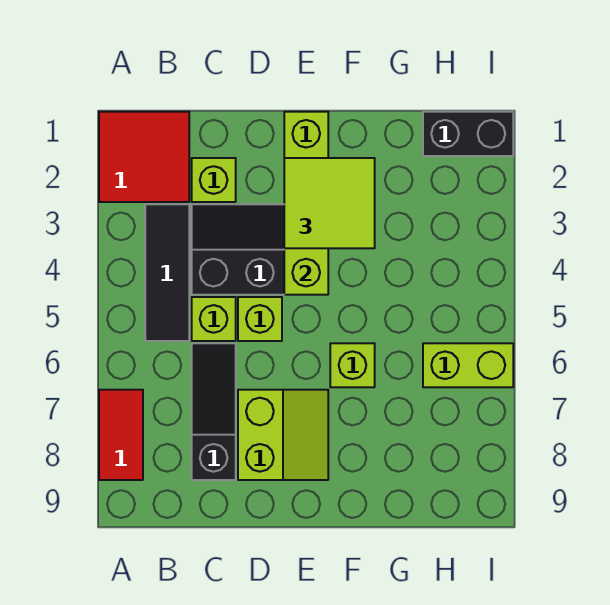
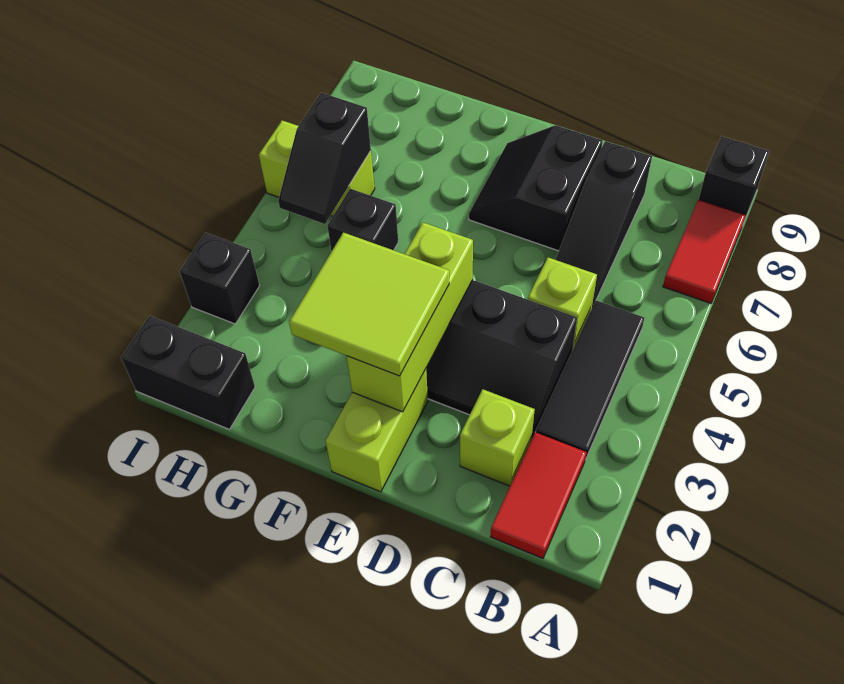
red 2x2 tile [99,112,189,202] -> red 1x2 tile [490,432,586,558]
none -> black 1x1 brick [699,136,769,220]
lime 1x1 brick [238,297,282,341] -> none
lime 2x2 slope [238,390,328,480] -> black 2x2 slope [469,125,603,251]
lime 1x1 brick [330,343,375,387] -> none
none -> black 1x1 brick [327,189,398,251]
none -> black 1x2 slope [278,93,371,224]
none -> black 1x1 brick [180,233,260,324]

